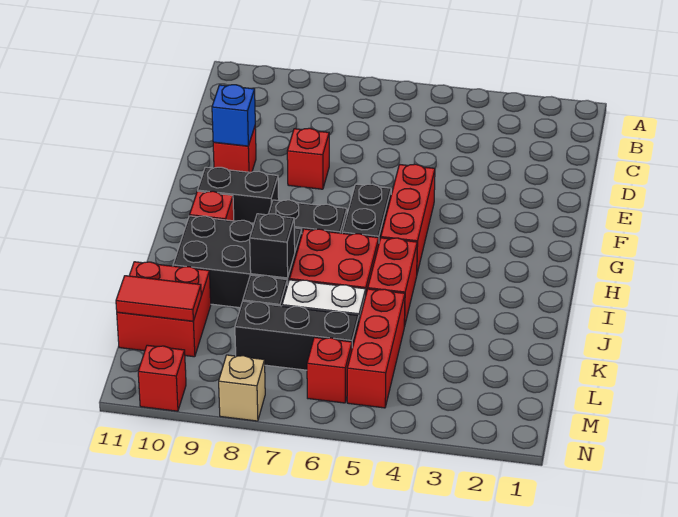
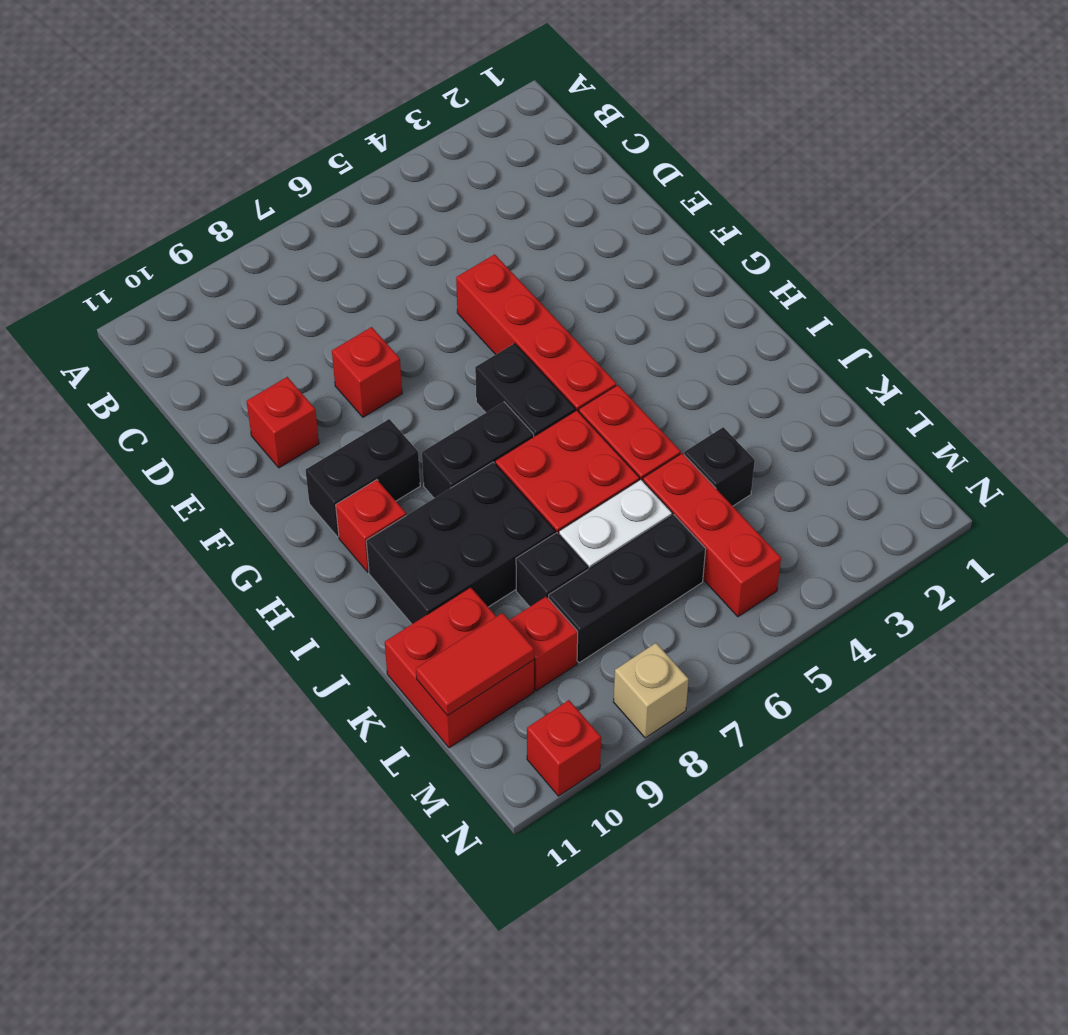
blue 1x1 brick [212,85,255,146] -> none
red 1x3 brick [381,164,435,273] -> red 1x4 brick [456,254,616,412]
black 1x1 brick [250,214,295,278] -> black 1x1 brick moved to [684,427,755,506]
red 1x1 brick [307,337,352,403] -> red 1x1 brick moved to [510,596,578,691]

